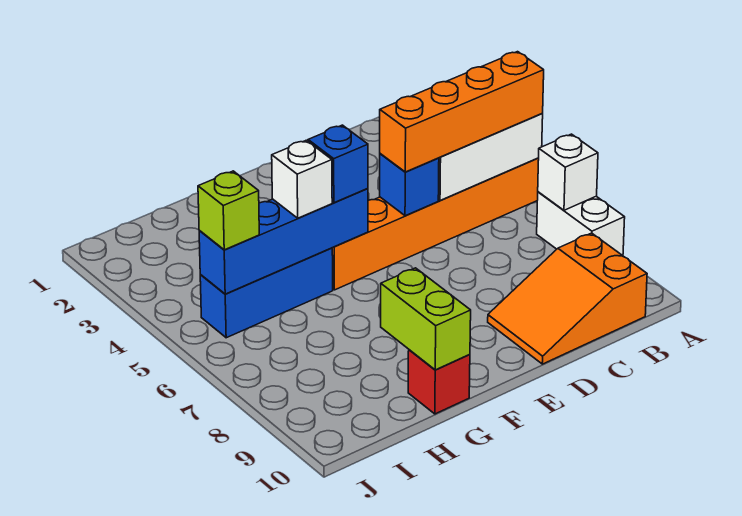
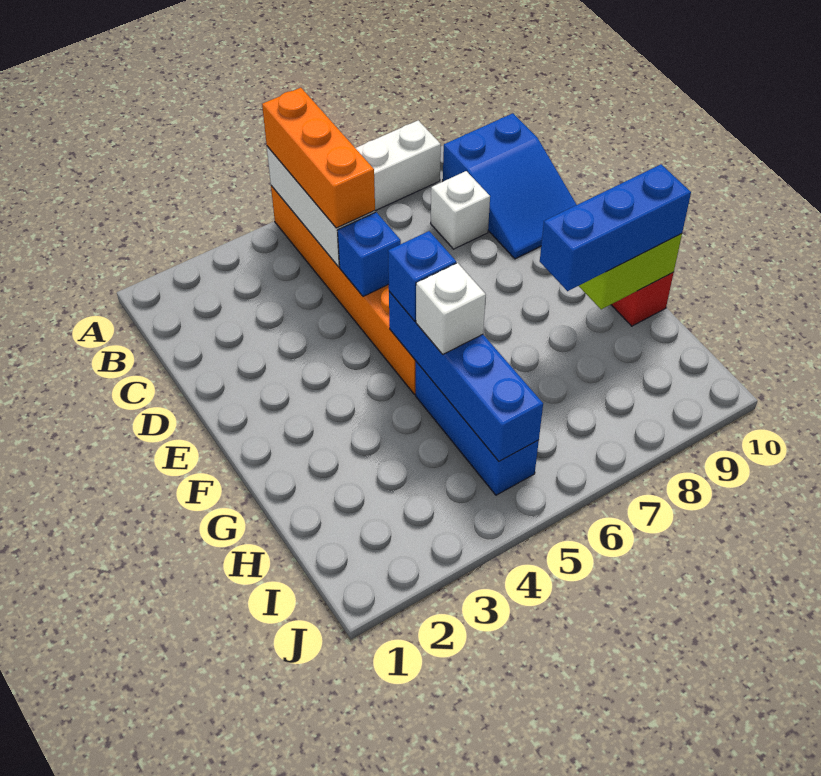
orange 1x4 brick [380,52,544,172] -> orange 1x3 brick [262,88,375,228]
white 1x1 brick [538,134,598,210] -> white 1x1 brick moved to [431,171,490,249]
orange 2x3 slope [488,233,647,364] -> blue 2x3 slope [443,113,577,259]
none -> blue 1x3 brick [540,164,691,291]
lime 1x1 brick [198,171,259,250] -> none

